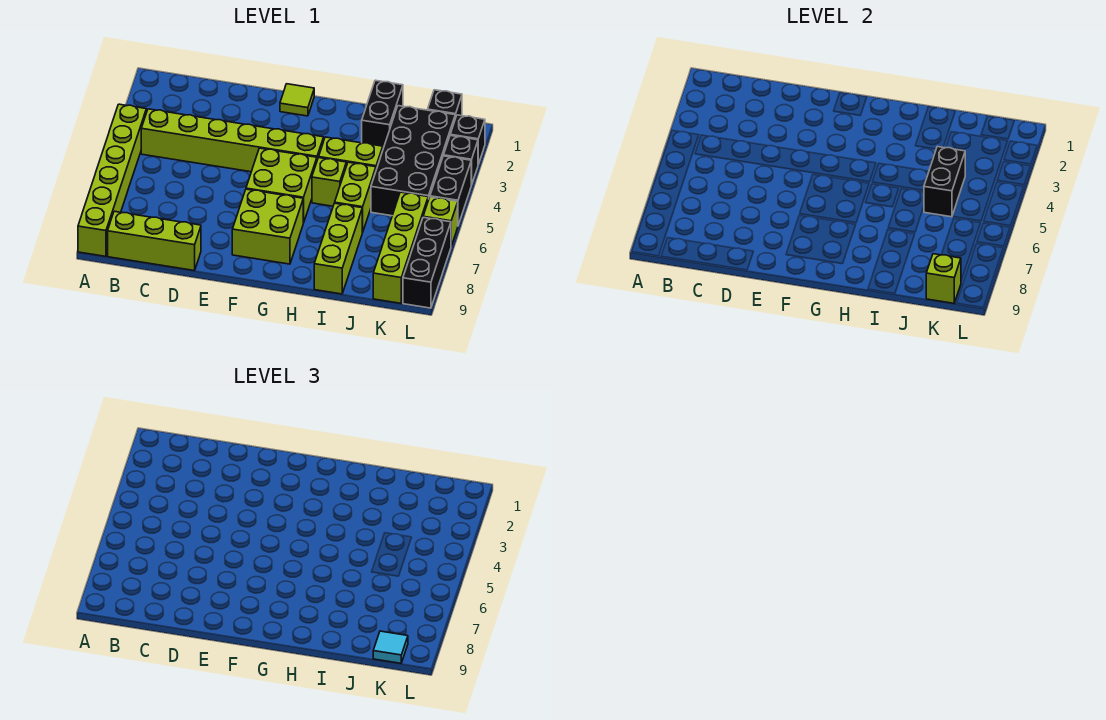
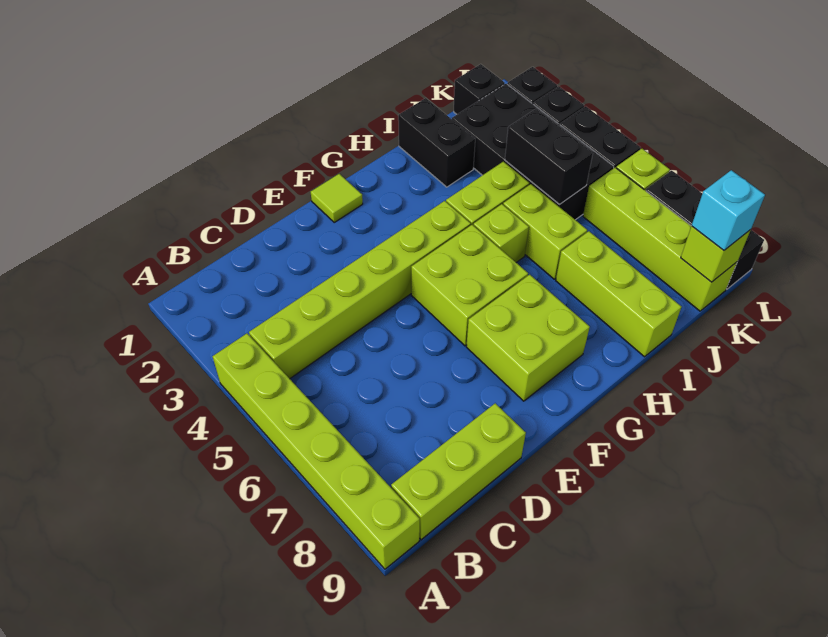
cyan 1x1 tile [373,631,408,663] -> cyan 1x1 brick [692,170,765,250]

